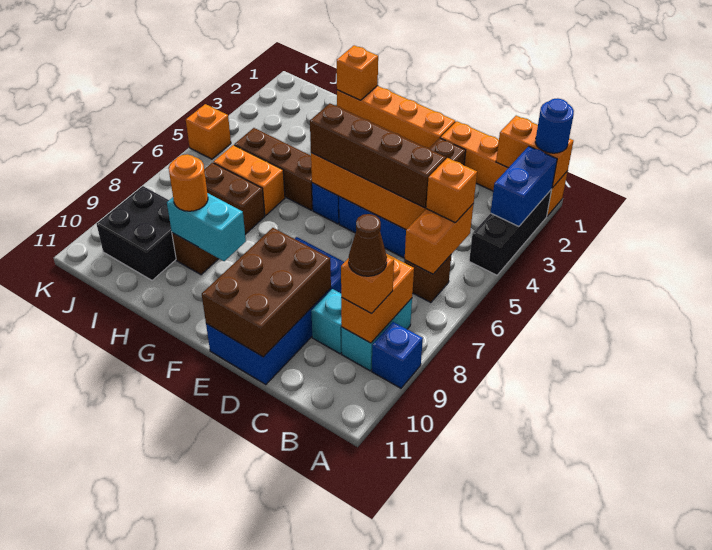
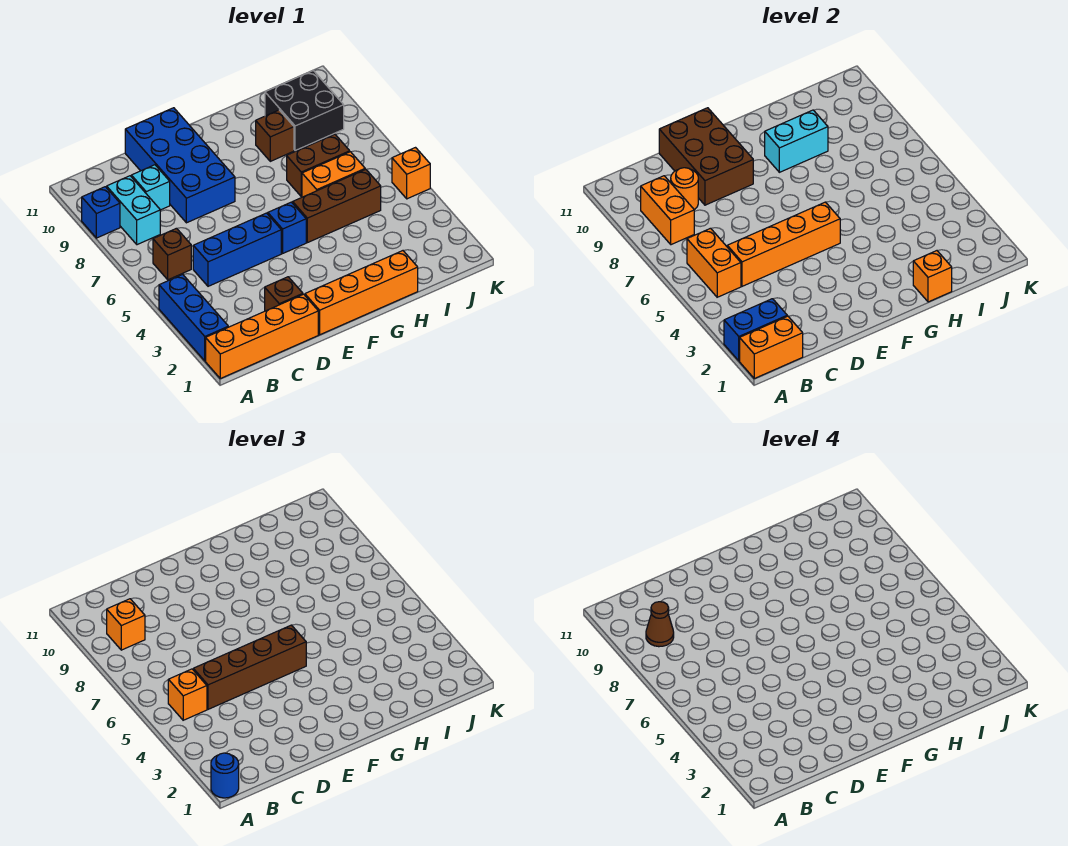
black 1x3 brick [469,189,552,275] -> blue 1x3 brick [159,274,228,361]
blue 1x2 brick [491,146,557,226] -> blue 1x2 brick turned to [724,299,787,361]
orange 1x1 round brick [169,154,208,211] -> orange 1x1 round brick moved to [671,168,698,210]

